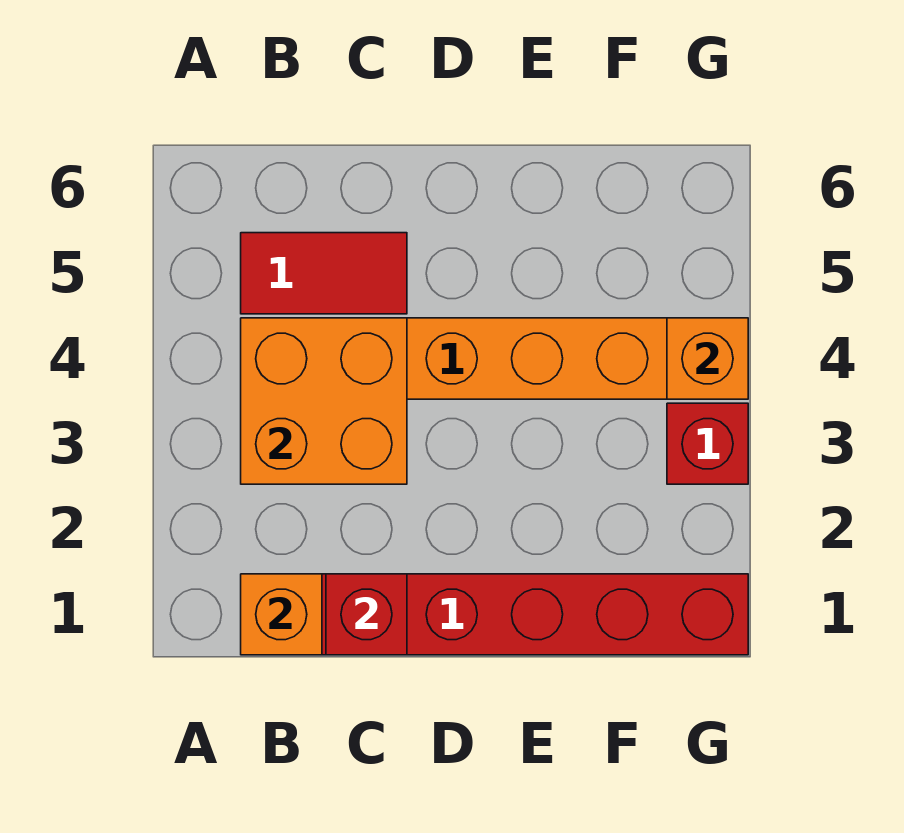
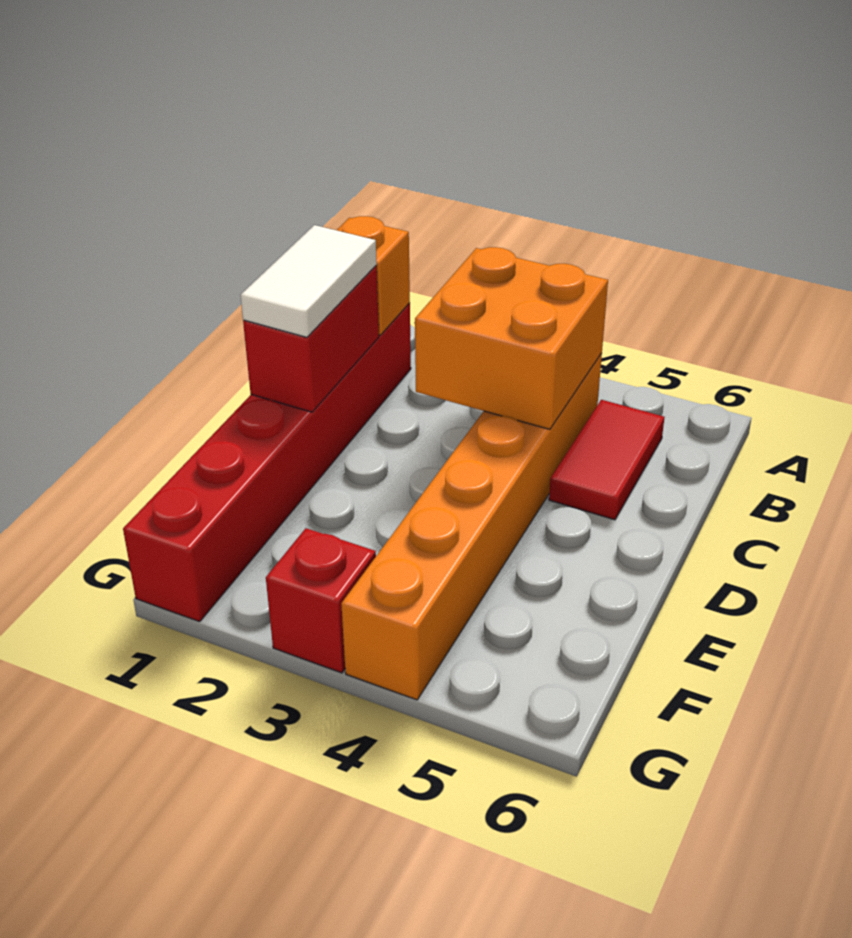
red 1x1 brick [326,574,407,655] -> red 1x2 brick [243,266,379,412]
none -> white 1x2 tile [241,225,377,337]
orange 1x1 brick [667,318,748,399] -> none

